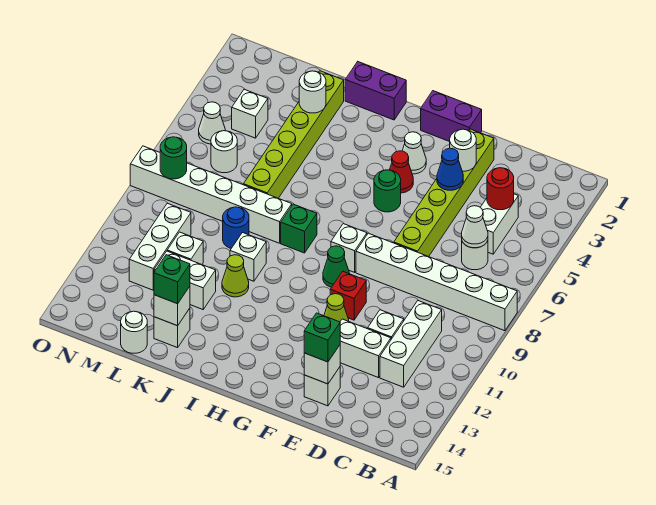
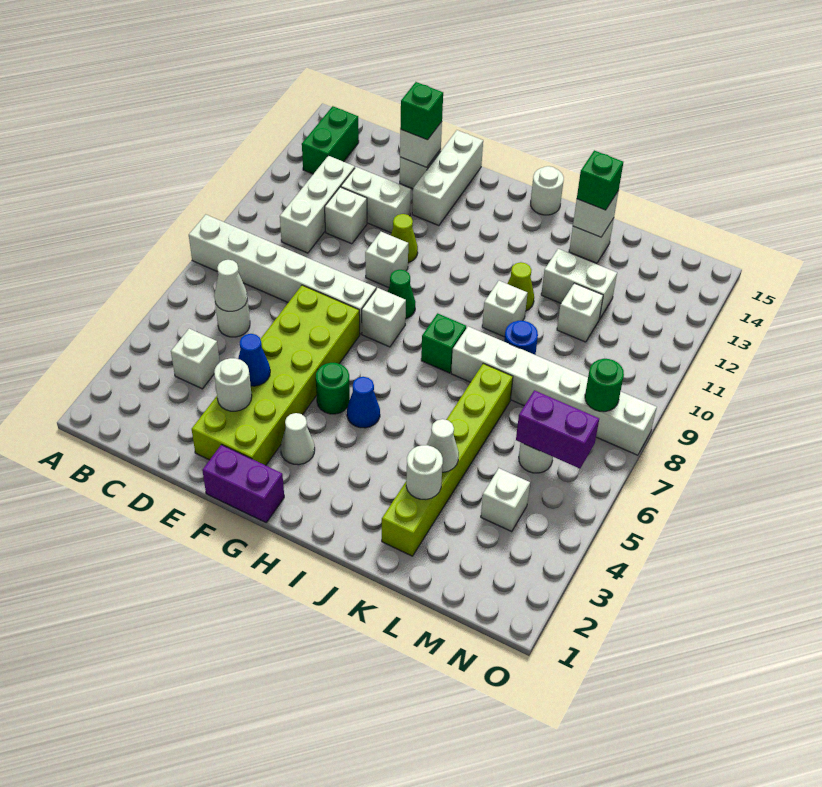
none -> green 1x2 brick [302,106,359,174]
white 1x2 brick [480,194,518,254] -> white 1x1 brick [171,329,220,389]
red 1x1 round brick [487,168,514,210] -> none
lime 1x6 brick [394,129,494,257] -> lime 2x6 brick [192,285,360,465]
red 1x1 brick [330,271,366,320] -> white 1x1 brick [365,232,408,288]
red 1x1 cone [390,151,413,193] -> none
none -> blue 1x1 cone [347,377,380,428]
purple 1x2 brick [345,62,406,120] -> purple 1x2 brick moved to [516,390,599,468]
white 1x1 round brick [121,311,147,353] -> white 1x1 round brick moved to [531,166,564,215]
white 1x3 brick [129,203,191,290] -> white 1x3 brick moved to [412,130,483,226]
white 1x1 cone [199,102,225,144] -> white 1x1 cone moved to [427,419,459,472]

